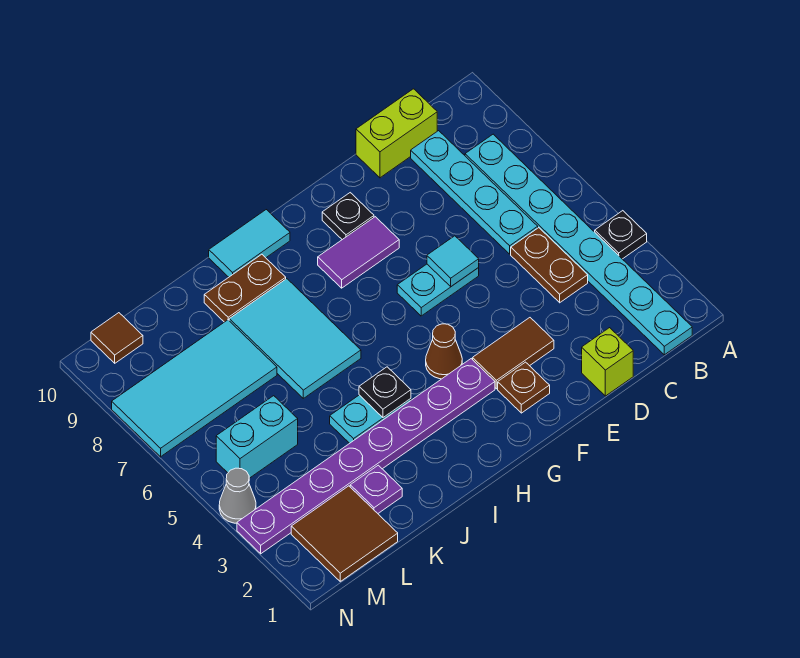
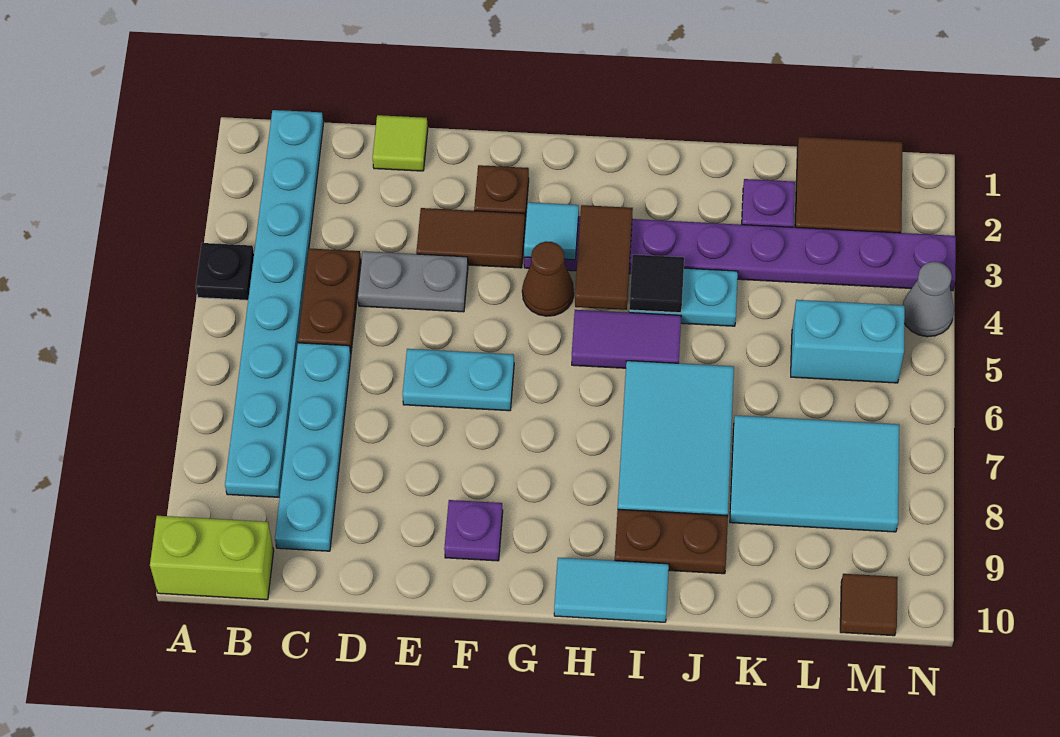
lime 1x2 brick [356,89,437,178] -> lime 1x2 brick moved to [150,516,274,600]
lime 1x1 brick [582,328,633,396] -> lime 1x1 tile [373,115,428,171]
none -> grey 1x2 plate [358,251,468,312]
cyan 1x1 tile [427,236,479,286] -> cyan 1x1 tile moved to [524,202,579,260]
purple 1x2 tile [318,217,399,288] -> purple 1x2 tile moved to [572,310,681,368]
black 1x1 plate [322,193,374,240] -> purple 1x1 plate [444,500,503,561]
none -> brown 1x2 tile [575,205,633,310]
black 1x1 plate [359,367,411,418] -> black 1x1 tile [629,255,684,313]
cyan 2x4 tile [112,320,277,457] -> cyan 2x3 tile [730,415,899,532]

